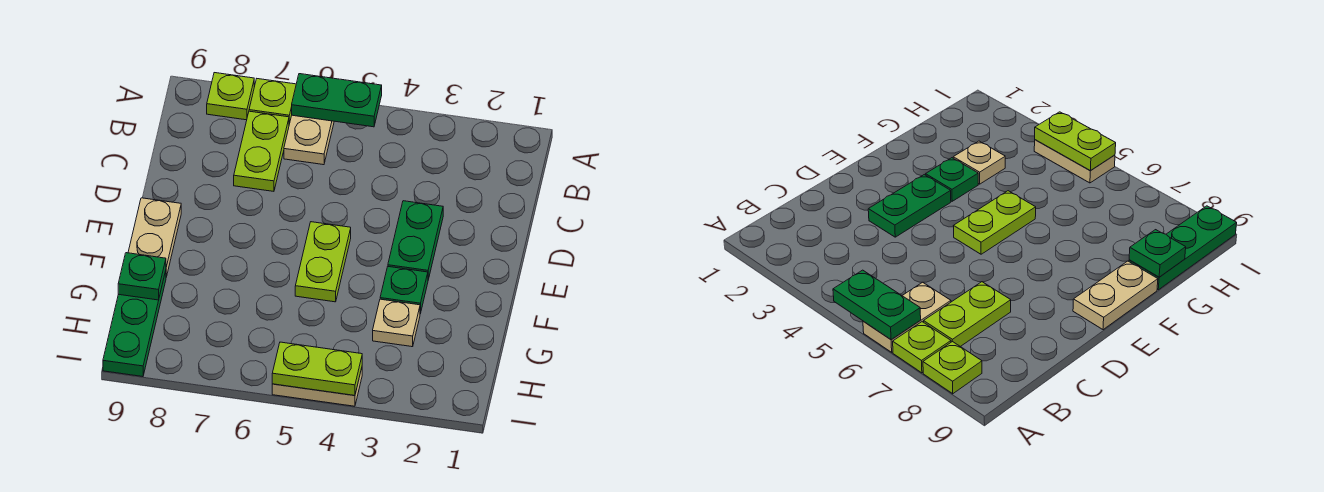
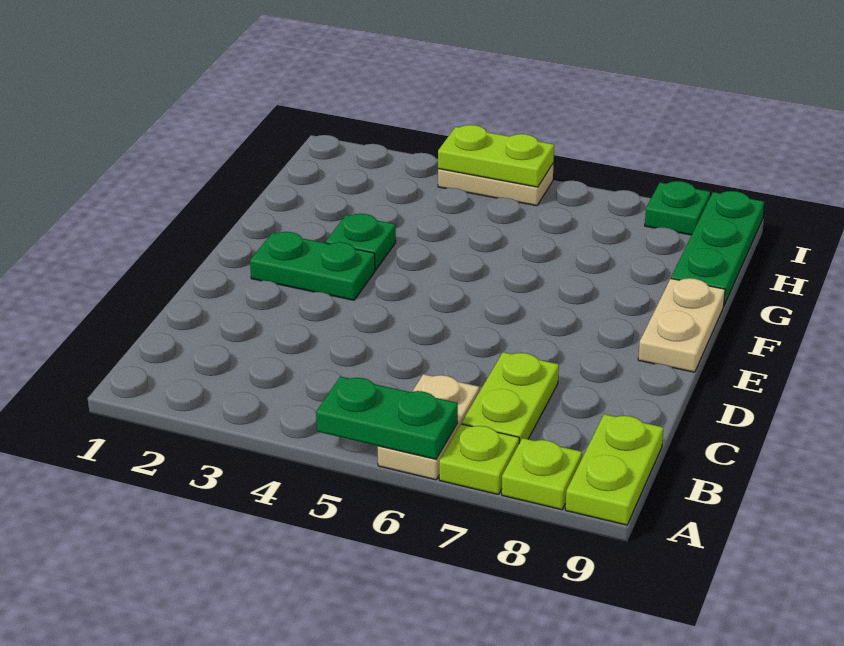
green 1x2 plate [388,201,443,279] -> green 1x2 plate turned to [250,232,375,300]
lime 1x2 plate [295,222,351,302] -> lime 1x2 plate moved to [565,414,663,525]
tan 1x1 plate [373,299,420,347] -> none
green 1x1 plate [118,253,166,300] -> green 1x1 plate moved to [645,181,710,235]

